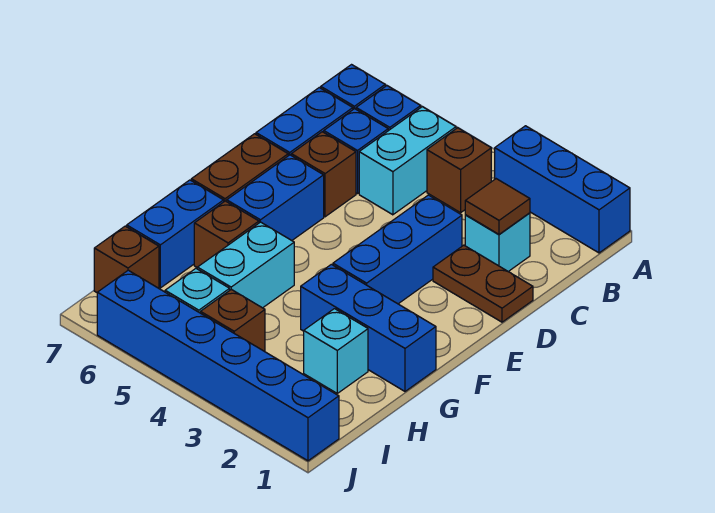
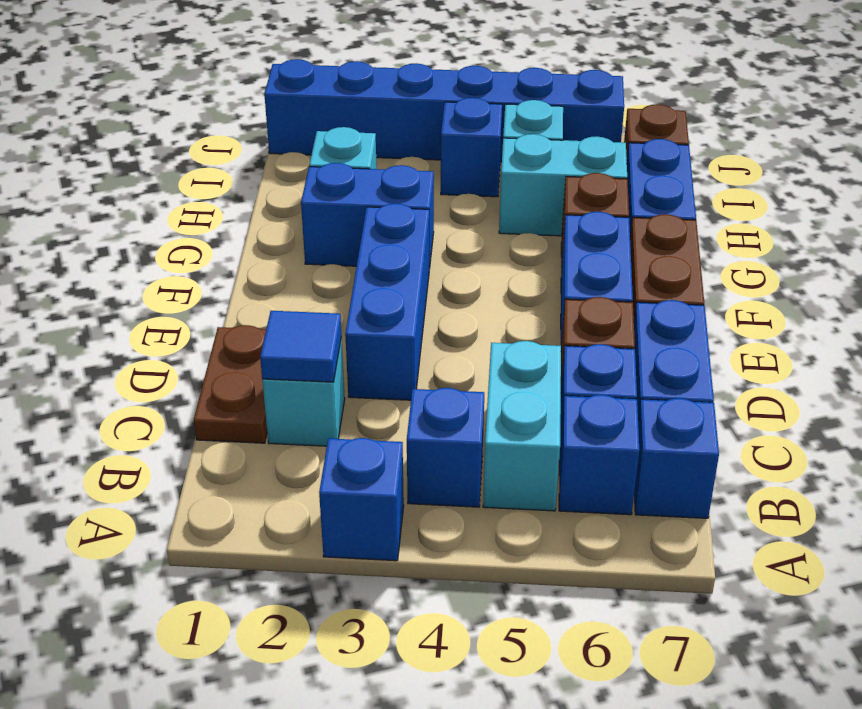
blue 1x3 brick [495,126,630,253] -> blue 1x1 brick [319,438,404,561]
brown 1x1 brick [427,128,491,213] -> blue 1x1 brick [407,388,484,507]
brown 1x1 tile [465,179,530,234] -> blue 1x1 tile [260,311,341,382]
brown 1x2 plate [433,245,533,322] -> brown 1x2 plate turned to [194,325,267,443]
blue 1x3 brick [301,264,436,391] -> blue 1x2 brick [301,163,434,269]
cyan 1x2 brick [197,222,294,308] -> cyan 1x2 brick turned to [499,134,627,236]
brown 1x1 brick [201,289,265,352] -> blue 1x1 brick [441,98,502,197]

